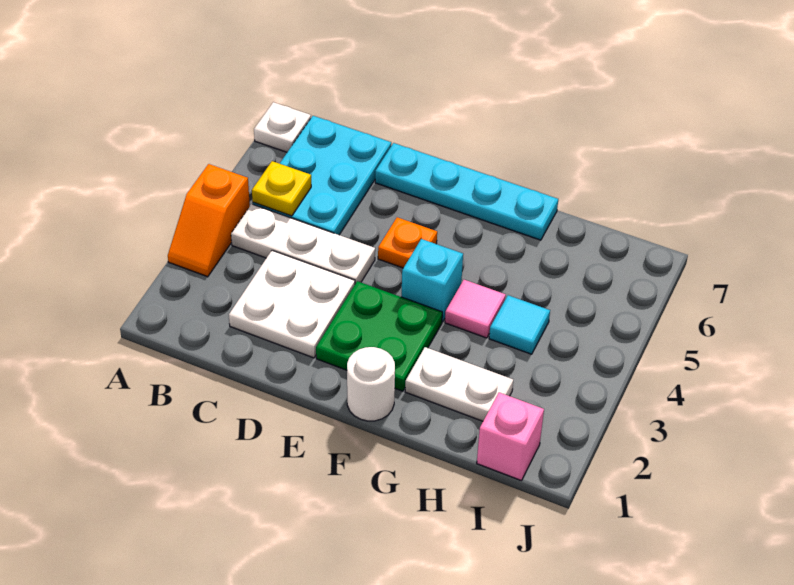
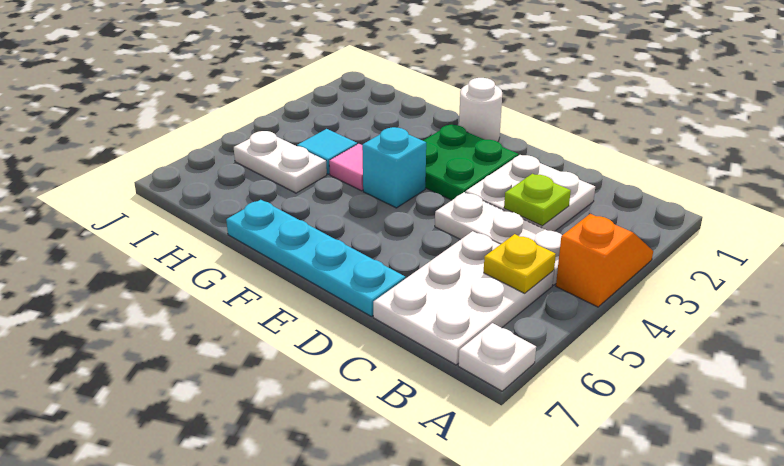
cyan 2x3 plate [253,116,391,235] -> white 2x3 plate [373,231,554,365]
none -> lime 1x1 plate [504,174,571,226]
orange 1x1 plate [378,217,437,268] -> none
white 1x2 plate [405,347,513,421] -> white 1x2 plate moved to [234,131,327,193]
pink 1x1 brick [477,392,544,481] -> none

